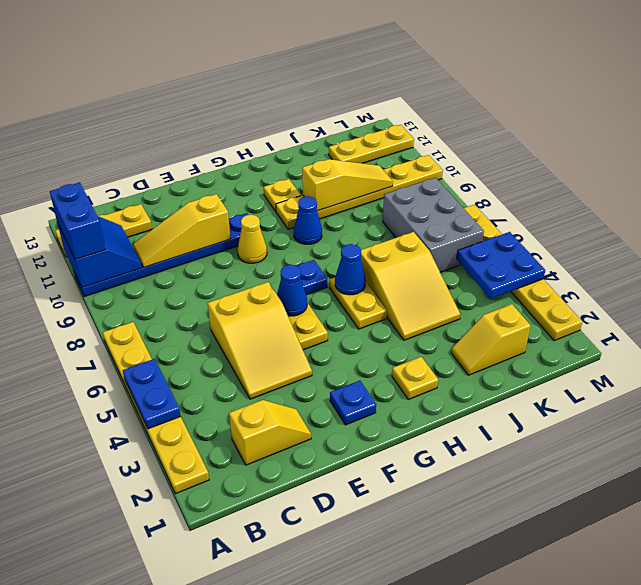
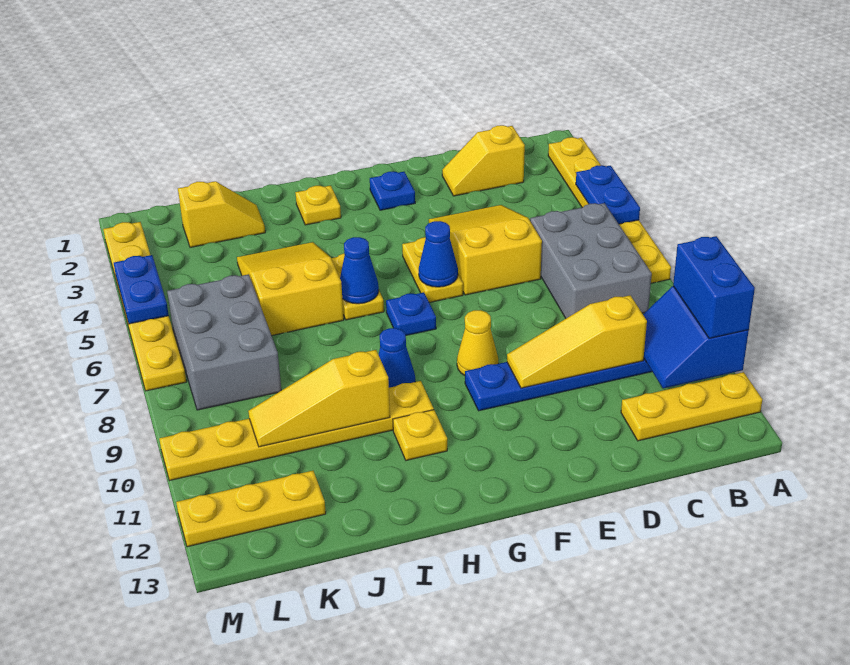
none -> grey 2x3 brick [530,203,652,318]
yellow 1x3 slope [133,194,230,267] -> yellow 1x3 slope turned to [507,295,647,388]
blue 2x2 plate [457,232,545,299] -> blue 1x2 plate [114,255,169,324]

